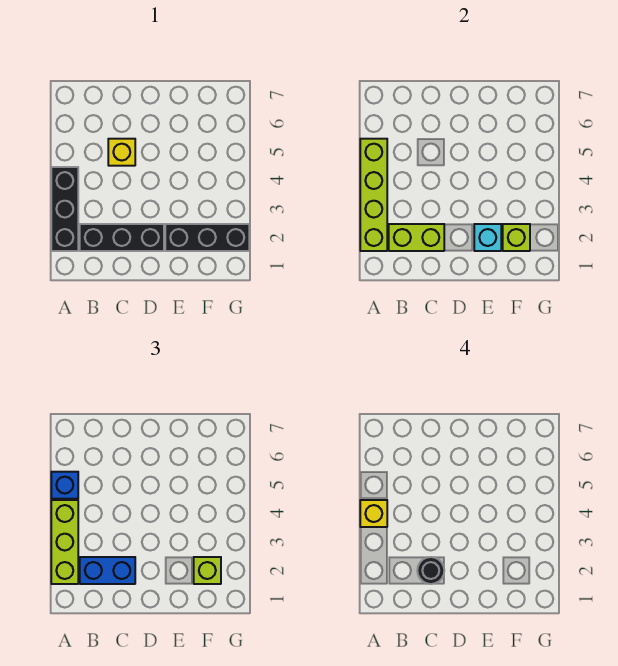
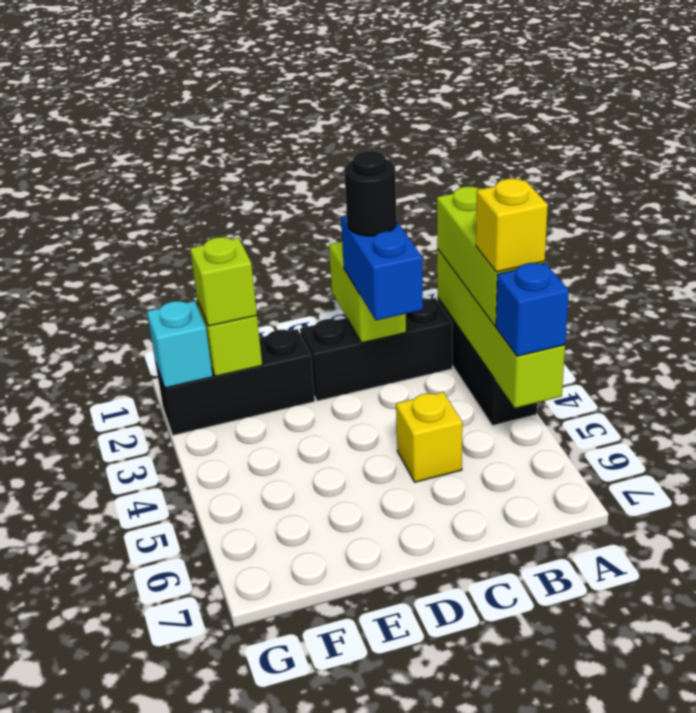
lime 1x2 brick [389,224,444,251] -> lime 1x2 brick turned to [329,242,406,343]
blue 1x2 brick [80,557,135,584] -> blue 1x2 brick turned to [341,216,423,320]
cyan 1x1 brick [474,224,501,251] -> cyan 1x1 brick moved to [147,301,213,388]

